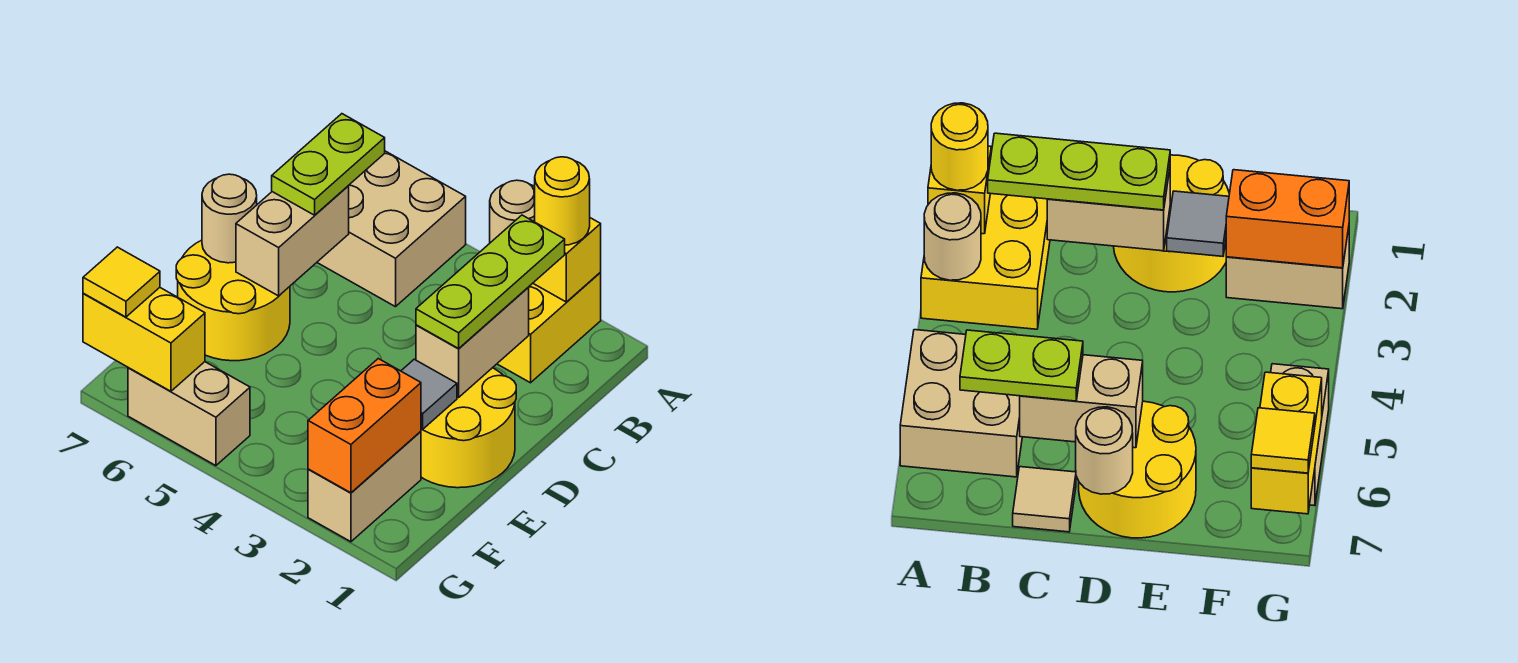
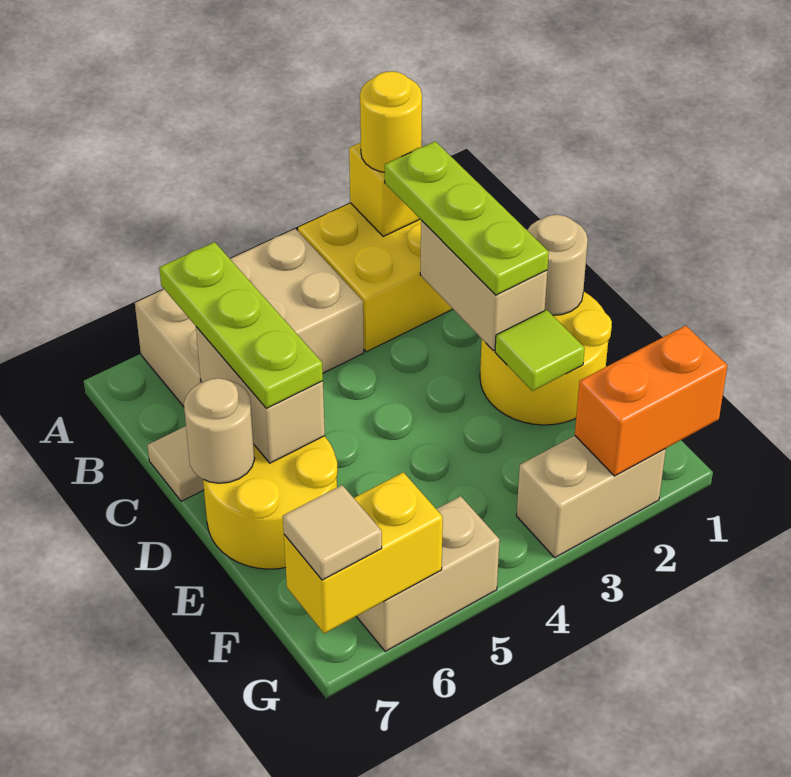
tan 1x1 round brick [490,180,535,243] -> tan 1x1 round brick moved to [527,215,588,315]
tan 2x2 brick [317,151,466,307] -> tan 2x3 brick [135,229,364,407]
lime 1x2 plate [272,114,385,215] -> lime 1x3 plate [159,242,323,408]
grey 1x1 tile [401,359,457,429] -> lime 1x1 tile [495,310,585,391]
tan 1x2 brick [308,431,421,542] -> tan 1x2 brick turned to [517,436,666,558]
orange 1x2 brick [308,359,421,493] -> orange 1x2 brick turned to [575,326,727,476]
yellow 1x1 tile [83,247,160,317] -> tan 1x1 tile [283,485,382,580]

